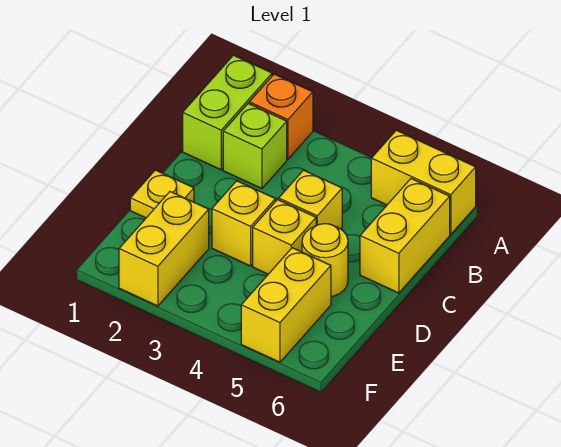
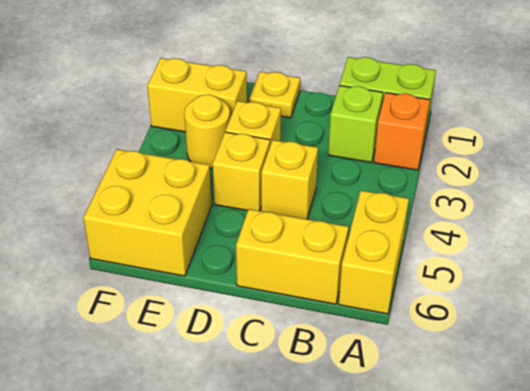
yellow 1x1 round brick [302,224,348,297] -> yellow 1x1 round brick moved to [184,95,230,168]
yellow 1x2 brick [241,248,331,362] -> yellow 2x2 brick [84,149,212,276]

